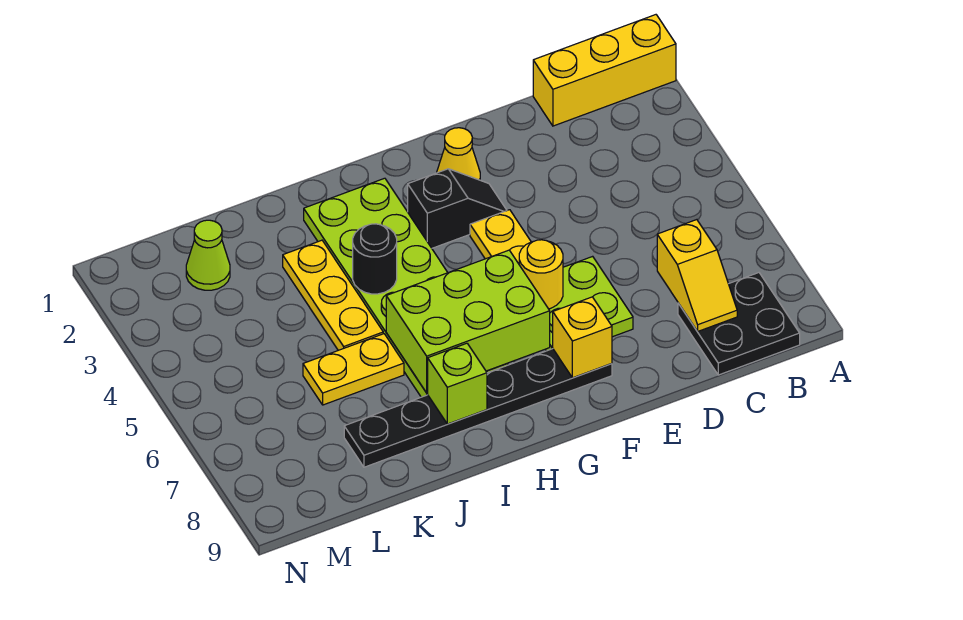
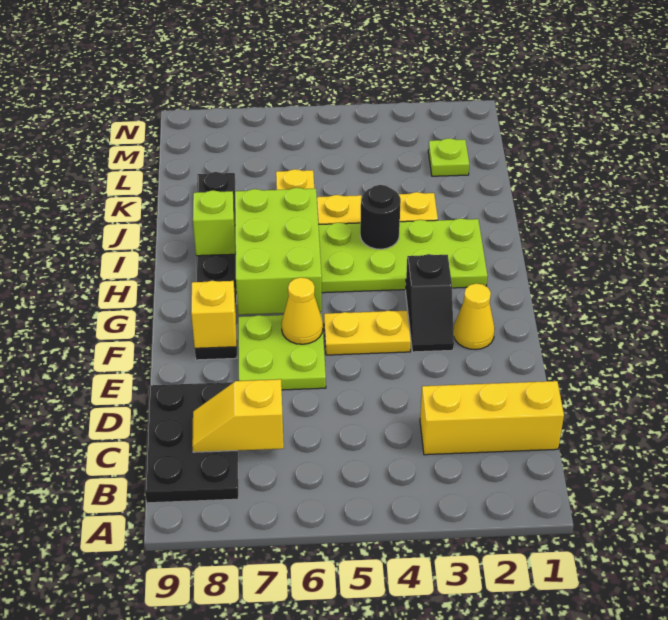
yellow 1x3 brick [533,15,676,126] -> yellow 1x3 brick turned to [420,381,564,455]
black 2x2 plate [678,273,800,375] -> black 2x3 plate [145,382,239,503]
yellow 1x1 round brick [519,240,563,309] -> yellow 1x1 cone [281,277,323,344]
lime 1x1 cone [186,220,230,290] -> lime 1x1 plate [428,138,469,176]

